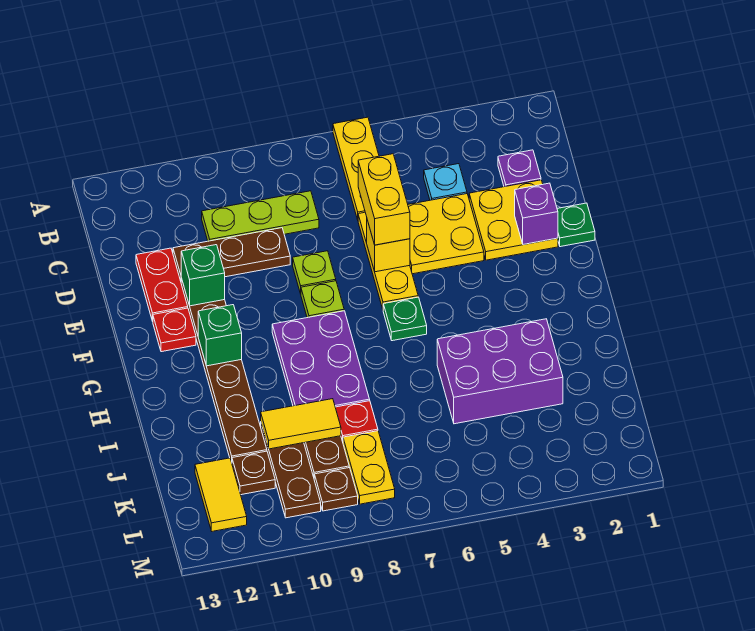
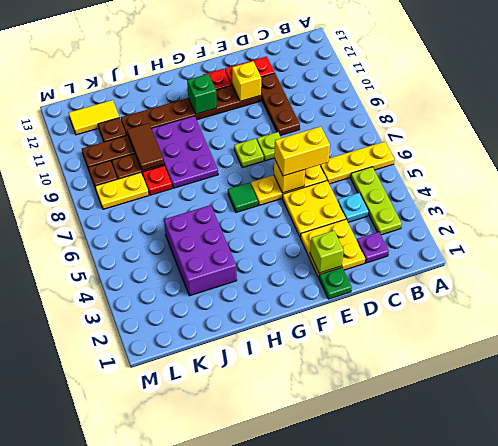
lime 1x3 plate [202,191,319,241] -> lime 1x3 plate moved to [351,167,402,235]
purple 1x1 brick [515,183,558,245] -> lime 1x1 brick [310,231,344,273]
green 1x1 brick [181,245,225,306] -> yellow 1x1 brick [232,61,261,101]
green 1x1 plate [383,297,427,341] -> green 1x1 tile [228,183,258,213]
purple 2x3 plate [272,311,370,407] -> purple 2x3 plate turned to [151,116,218,188]
yellow 1x2 tile [261,399,341,449] -> brown 1x2 tile [127,123,164,171]

